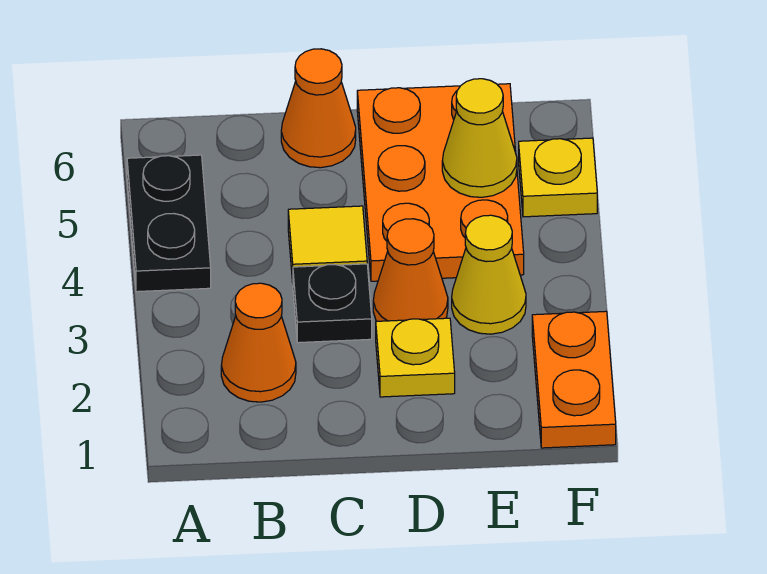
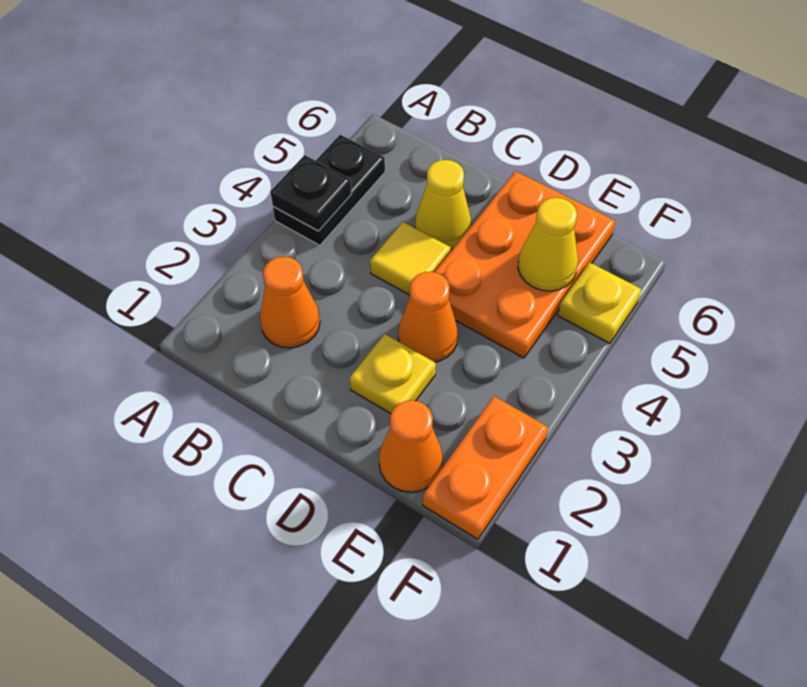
black 1x1 plate [293,264,372,343] -> black 1x1 plate moved to [270,155,351,231]
orange 1x1 cone [281,49,356,168] -> orange 1x1 cone moved to [379,400,443,492]
yellow 1x1 cone [452,215,526,334] -> yellow 1x1 cone moved to [415,160,471,249]

